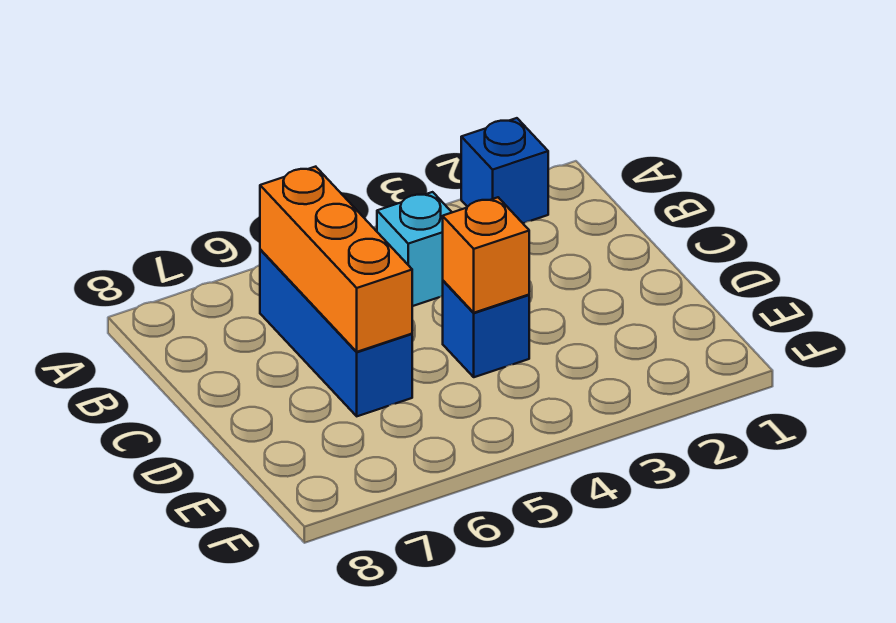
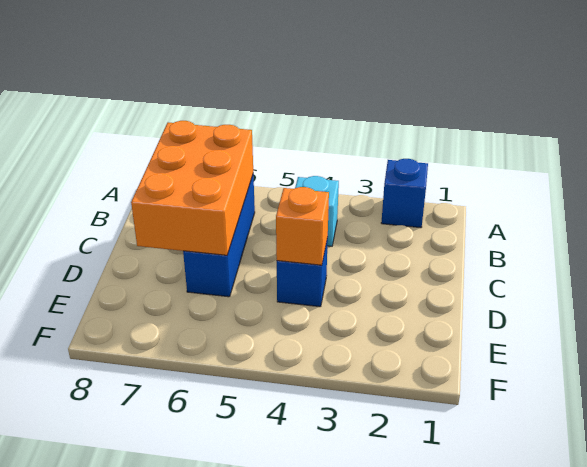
orange 1x3 brick [260,167,412,352] -> orange 2x3 brick [131,121,253,255]

